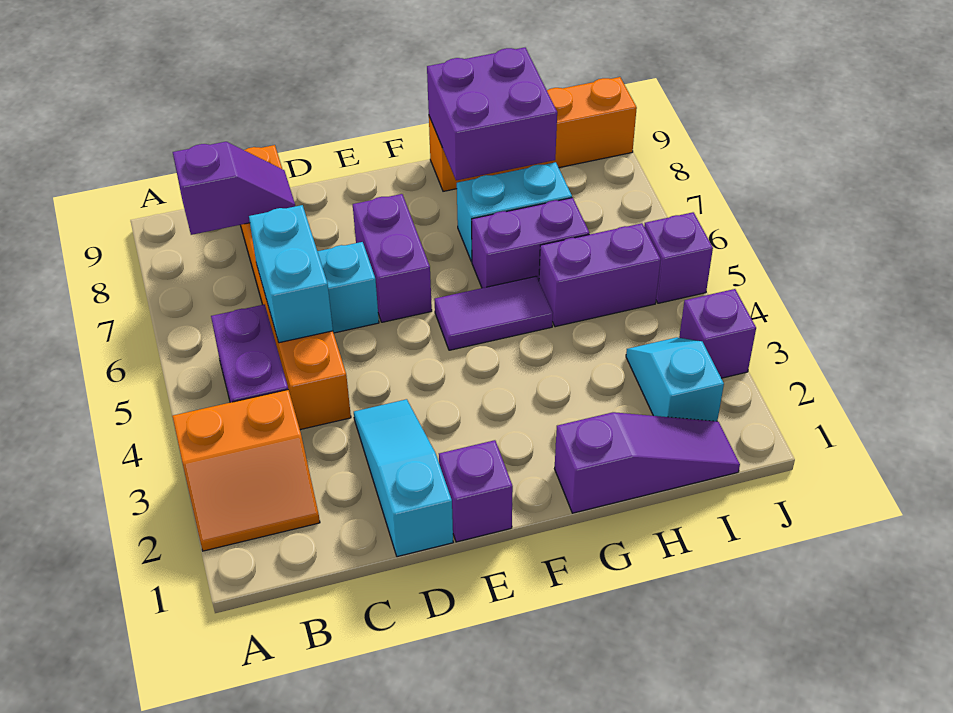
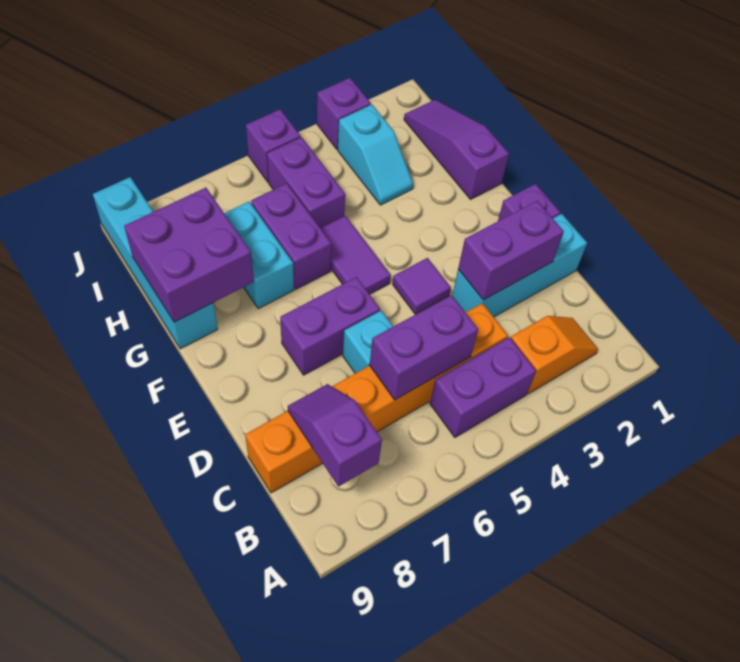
orange 2x2 slope [172,390,320,551] -> orange 1x2 slope [511,316,598,394]
cyan 1x2 brick [249,205,333,343] -> purple 1x2 brick [370,295,478,400]
cyan 1x3 slope [354,399,453,557] -> cyan 1x3 brick [452,214,587,317]
none -> purple 1x2 brick [458,201,564,300]
none -> purple 1x1 tile [393,258,451,314]
orange 1x4 brick [429,77,637,191] -> cyan 1x4 brick [93,177,218,349]
cyan 1x2 slope [626,337,724,421] -> cyan 1x2 slope turned to [338,104,413,205]

